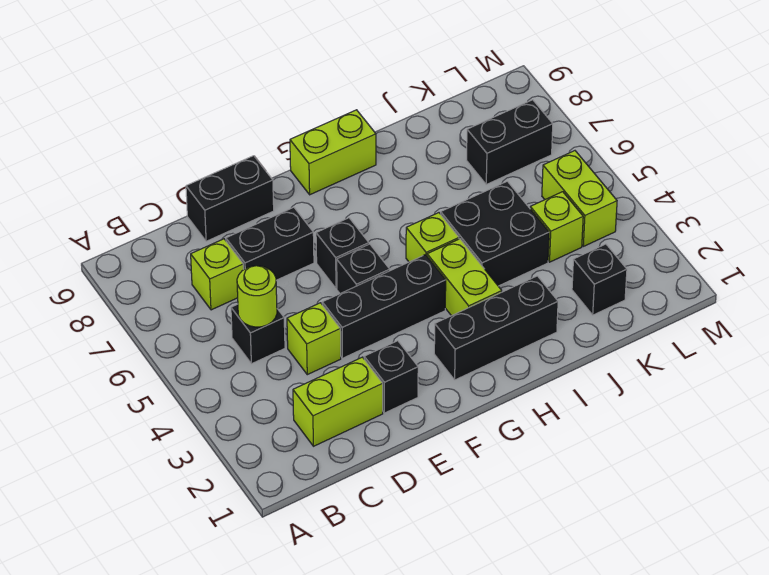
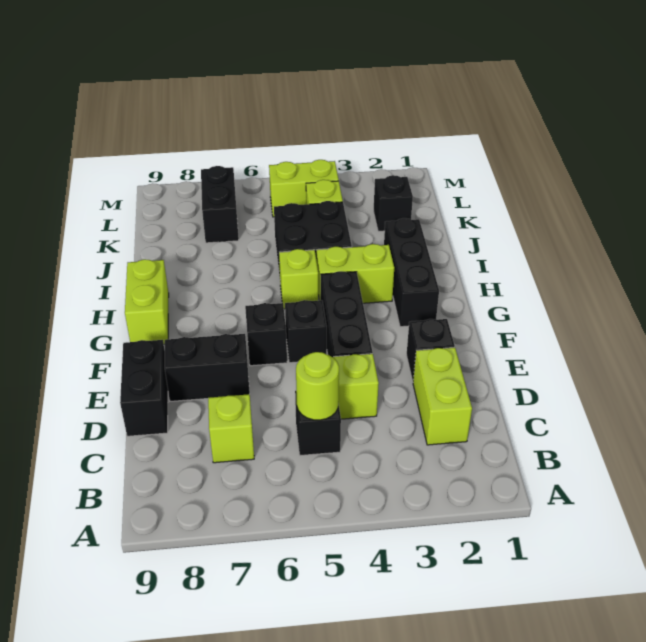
black 1x2 brick [226,207,314,280] -> black 1x2 brick turned to [165,334,250,401]

